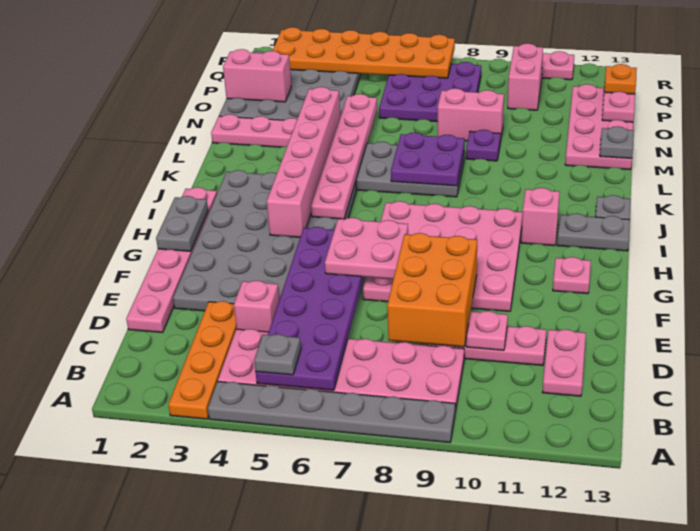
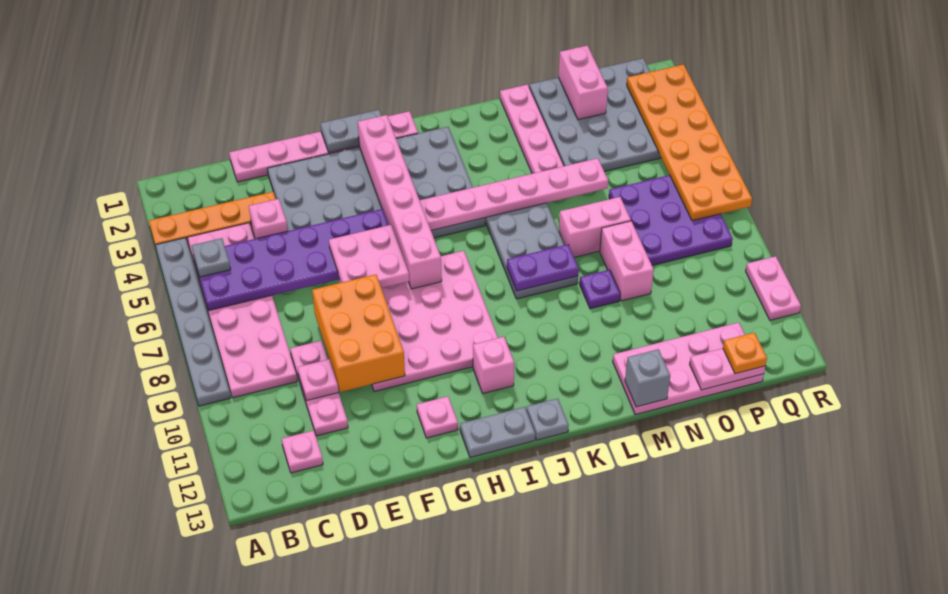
pink 1x2 plate [542,329,586,396] -> pink 1x1 plate [282,431,323,473]
orange 2x3 brick [387,233,477,347] -> orange 2x3 brick turned to [312,274,405,392]
pink 1x6 brick [267,87,340,237] -> pink 1x6 brick turned to [358,115,442,289]
grey 1x2 plate [557,213,630,251] -> grey 1x2 plate turned to [460,407,535,458]
purple 2x2 plate [391,133,465,186] -> purple 1x2 plate [507,245,579,291]
grey 1x1 plate [600,126,634,158] -> grey 1x1 brick [625,349,670,407]
pink 1x2 brick [508,43,543,110] -> pink 1x2 brick moved to [559,197,631,257]

